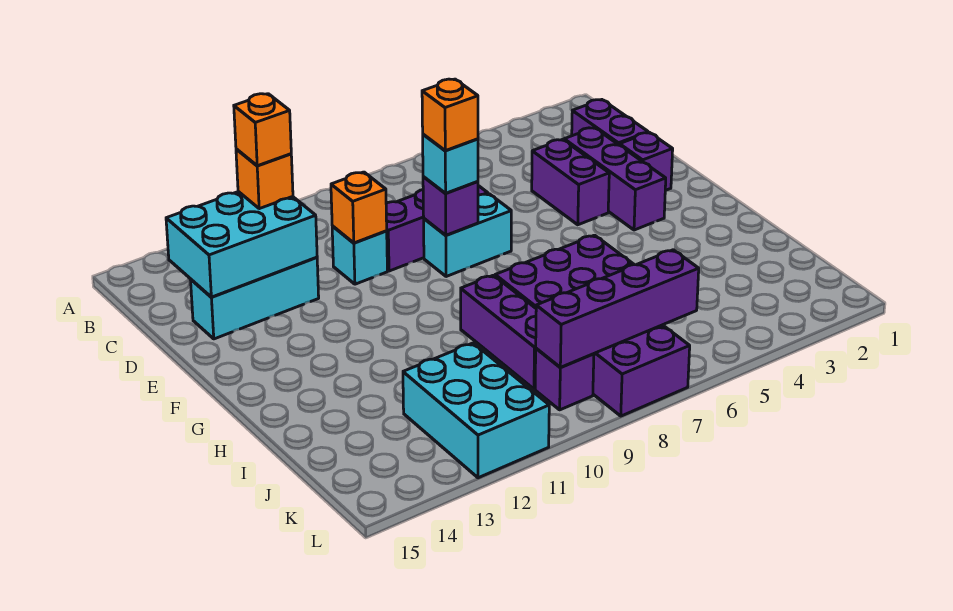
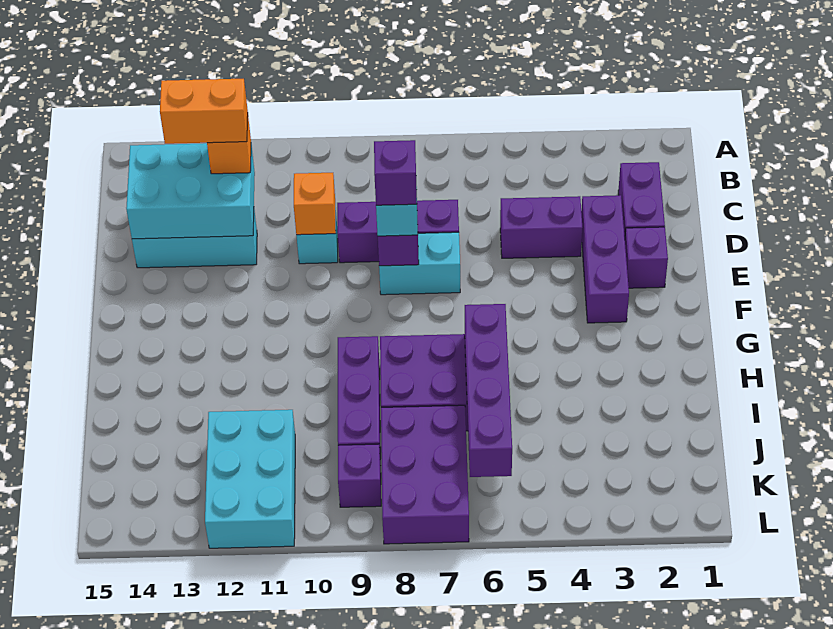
orange 1x1 brick [234,94,291,166] -> orange 1x2 brick [160,79,248,144]
purple 1x2 brick [532,140,609,225] -> purple 1x2 brick turned to [500,196,582,258]
orange 1x1 brick [422,79,478,151] -> purple 1x1 brick [374,140,417,205]
purple 1x4 brick [536,250,699,368] -> purple 1x4 brick turned to [465,304,512,477]

